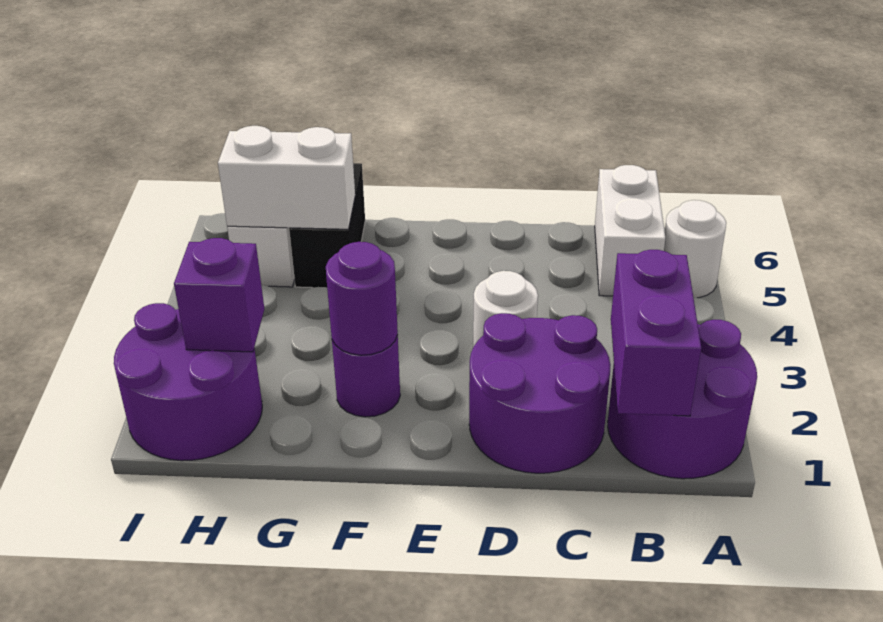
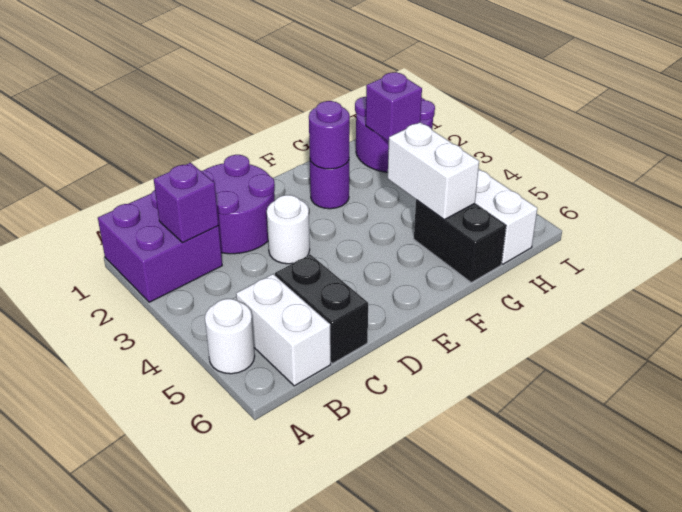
purple 2x2 round brick [608,320,757,479] -> purple 2x2 brick [98,190,222,302]
purple 1x2 brick [611,250,701,416] -> purple 1x1 brick [154,163,219,243]
none -> black 1x2 brick [275,255,368,364]
white 1x2 brick [218,126,355,229] -> white 1x2 brick turned to [388,122,479,220]

